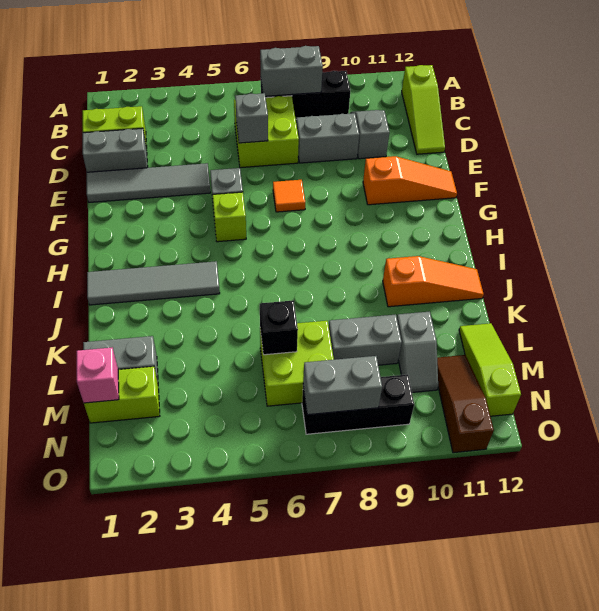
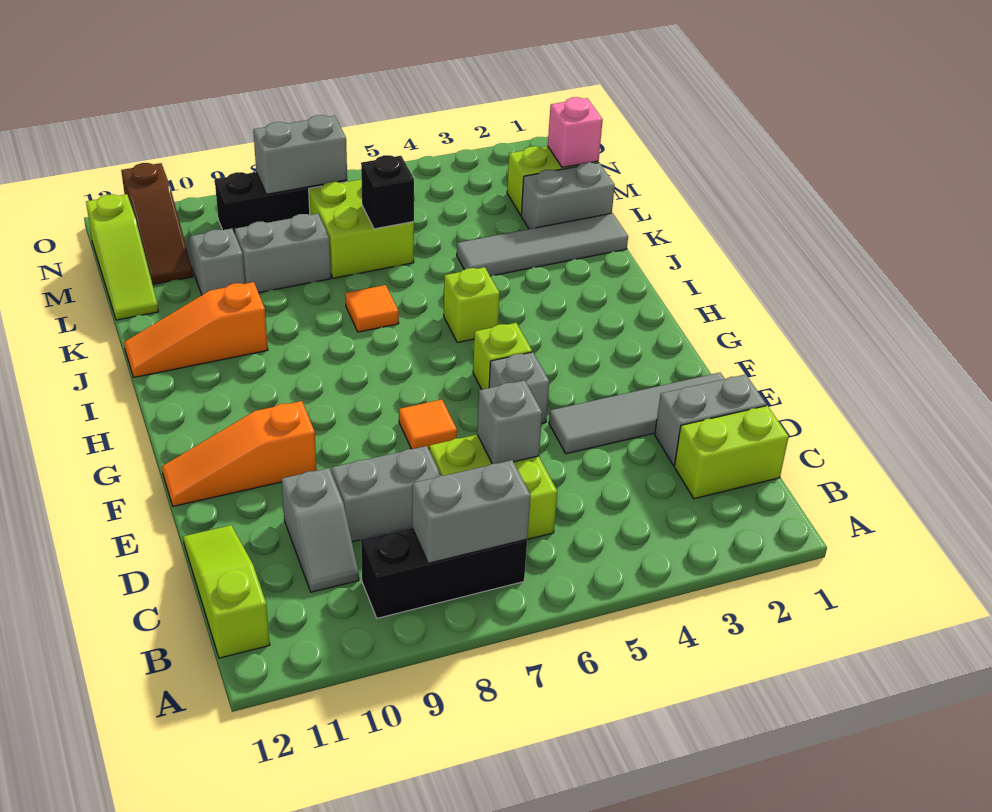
grey 1x4 tile [87,261,220,305] -> grey 1x4 tile moved to [457,213,628,276]
none -> lime 1x1 brick [444,267,500,343]
none -> orange 1x1 tile [345,285,399,332]

